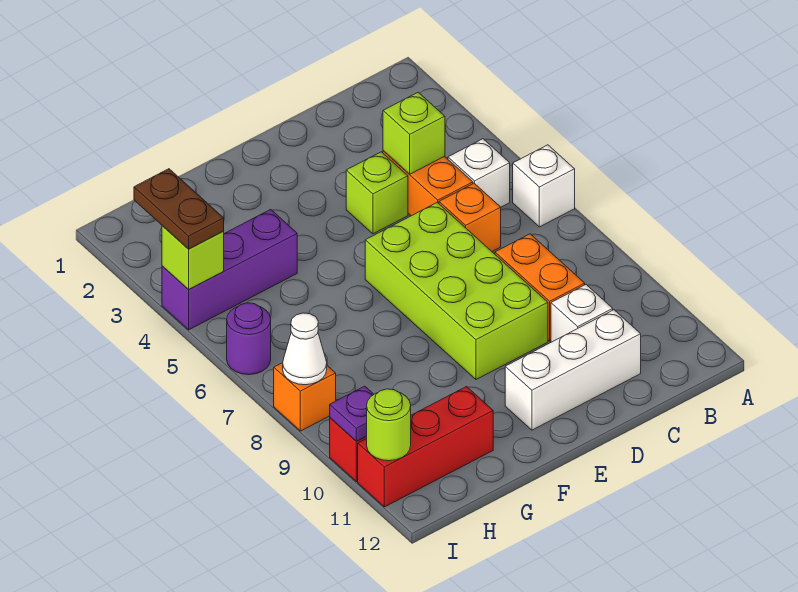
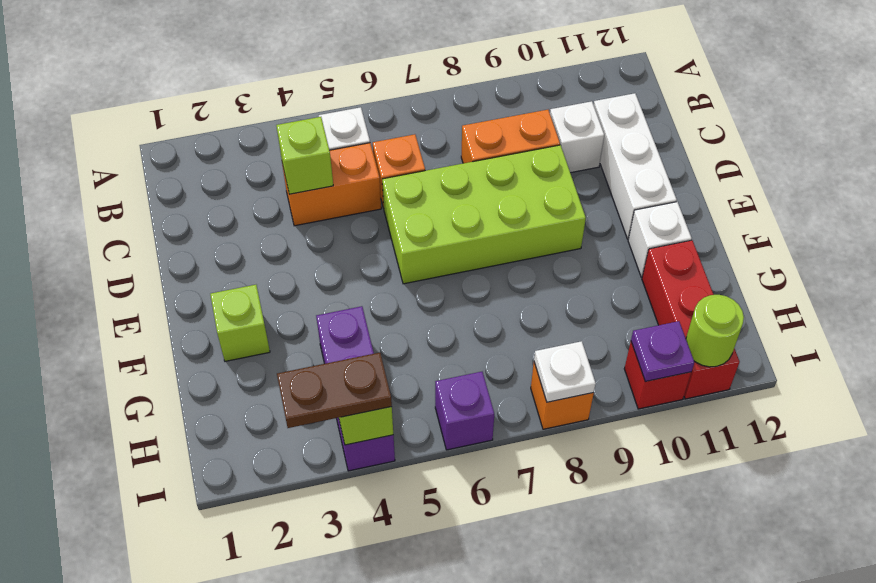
white 1x1 brick [513,145,575,227] -> white 1x1 brick moved to [628,202,692,277]
lime 1x1 brick [346,152,408,234] -> lime 1x1 brick moved to [210,285,270,361]
purple 1x1 round brick [227,303,271,375] -> purple 1x1 brick [435,372,494,450]
white 1x1 cone [283,313,327,385] -> white 1x1 plate [534,341,596,402]

